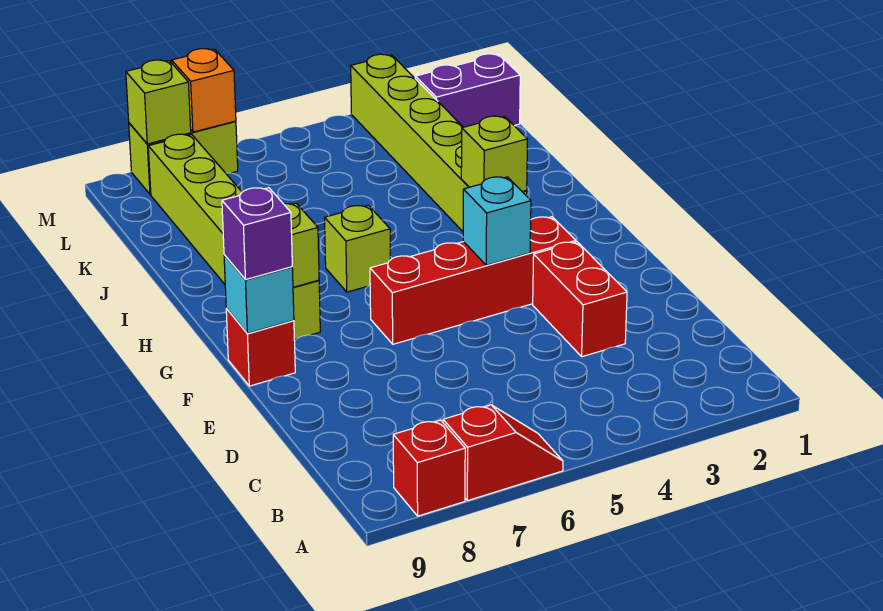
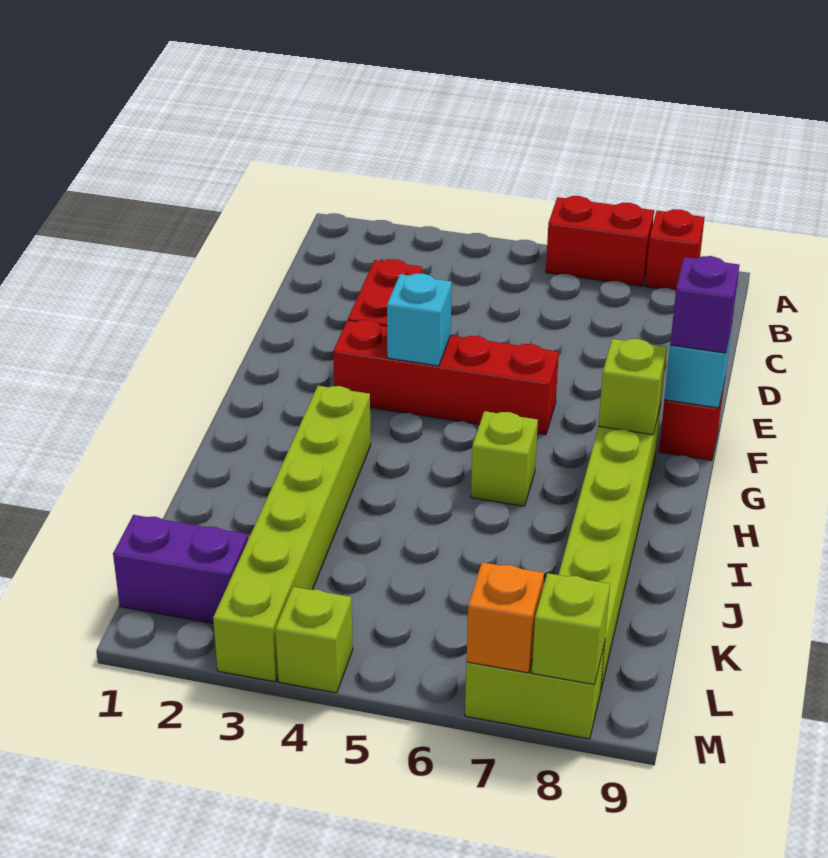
red 1x2 slope [443,405,563,501] -> red 1x2 brick [546,196,654,286]
lime 1x1 brick [461,116,528,192] -> lime 1x1 brick moved to [275,587,353,693]

